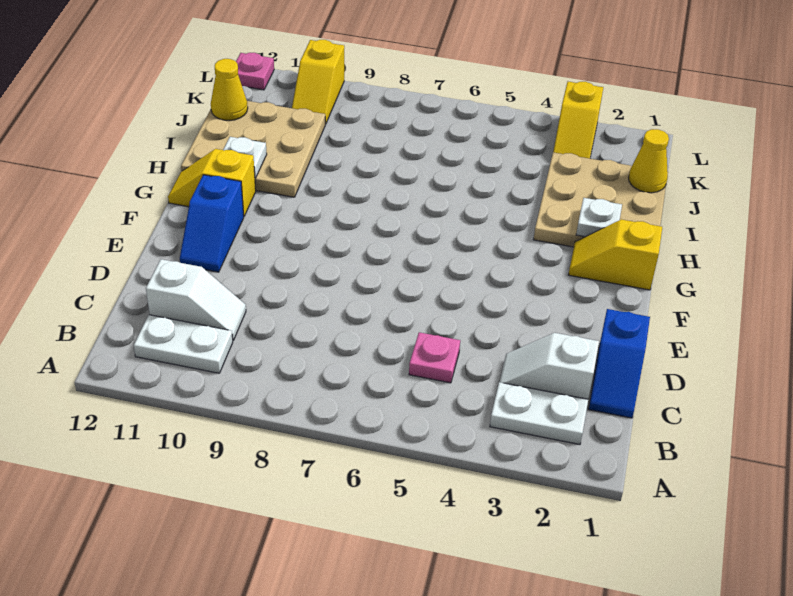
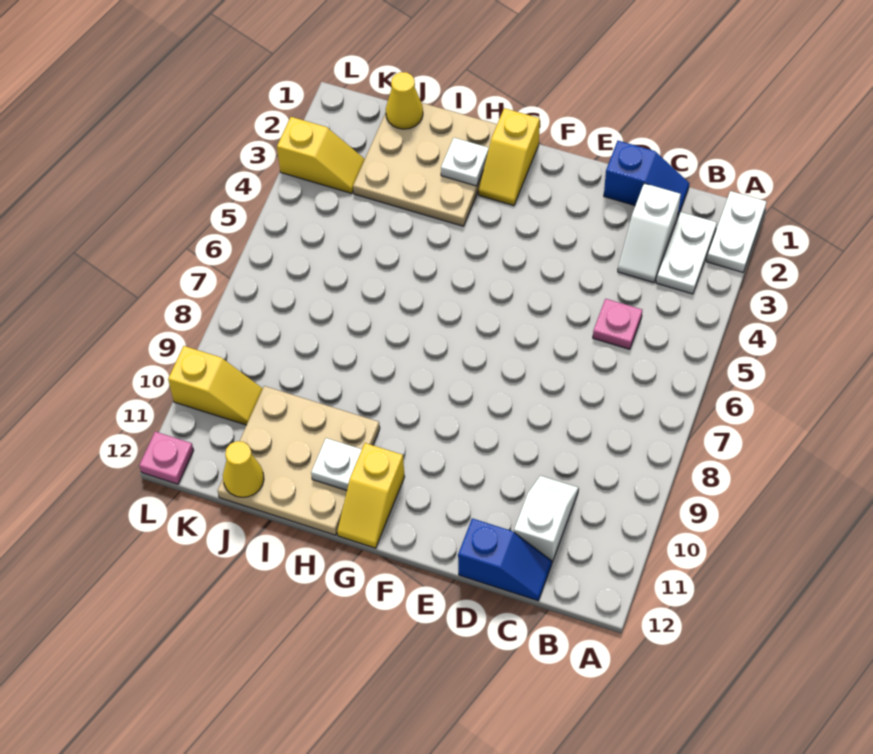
white 1x2 plate [134,315,233,373] -> white 1x2 plate moved to [707,191,767,272]
blue 1x2 slope [180,175,244,272] -> blue 1x2 slope moved to [458,518,552,601]

